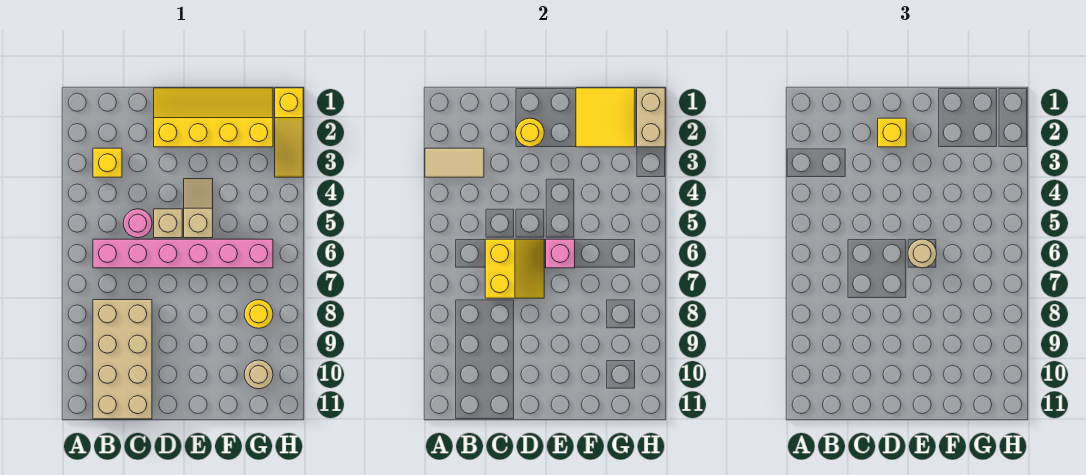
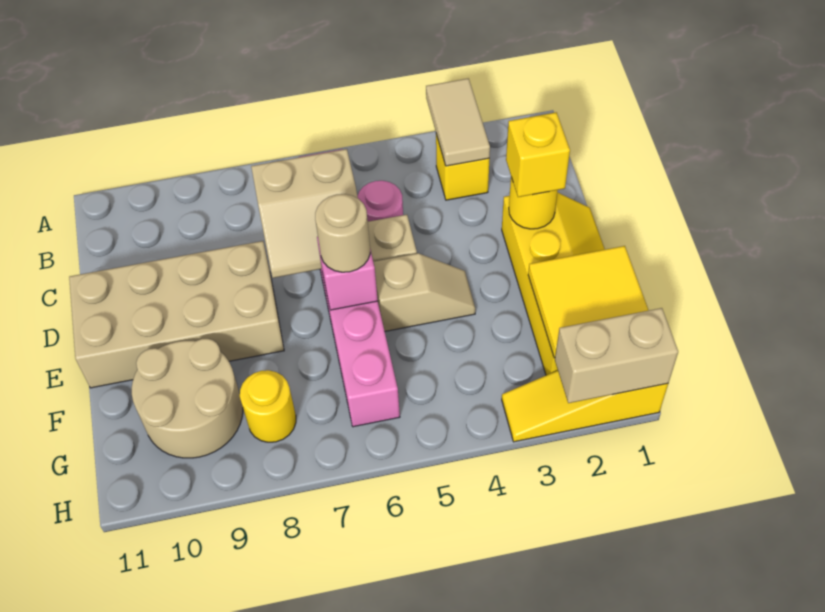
tan 2x4 brick [93,300,152,419] -> tan 2x4 brick moved to [69,241,284,388]
yellow 2x2 slope [485,239,544,298] -> tan 2x2 slope [251,149,358,278]
tan 1x1 round brick [244,360,273,389] -> tan 2x2 round brick [132,339,243,458]

